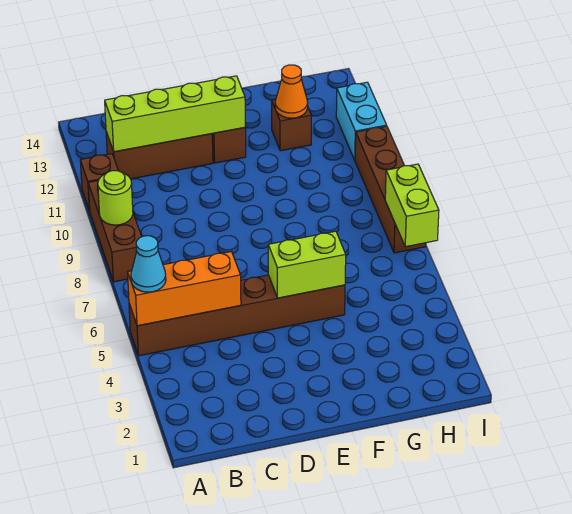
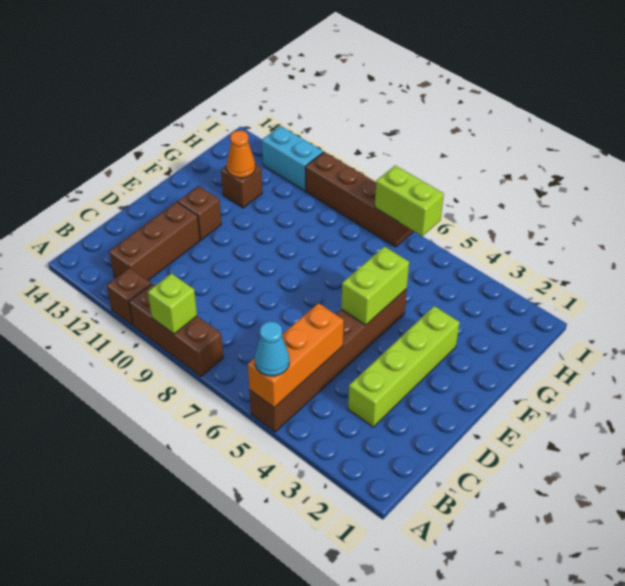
lime 1x1 round brick [98,171,133,225] -> lime 1x1 brick [148,273,197,334]
lime 1x4 brick [105,76,245,152] -> lime 1x4 brick moved to [348,306,460,427]

